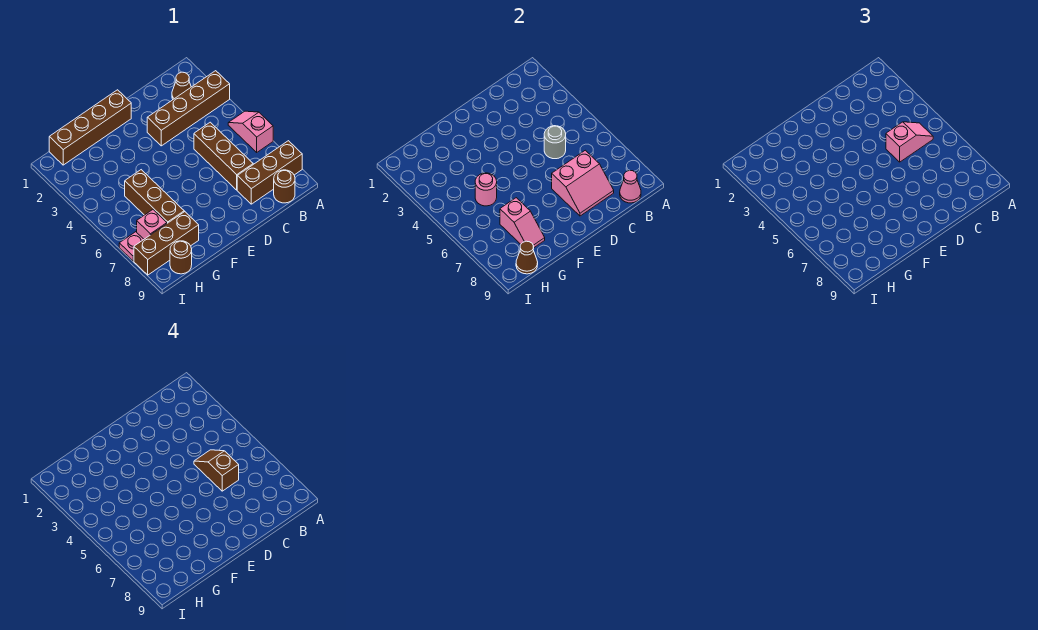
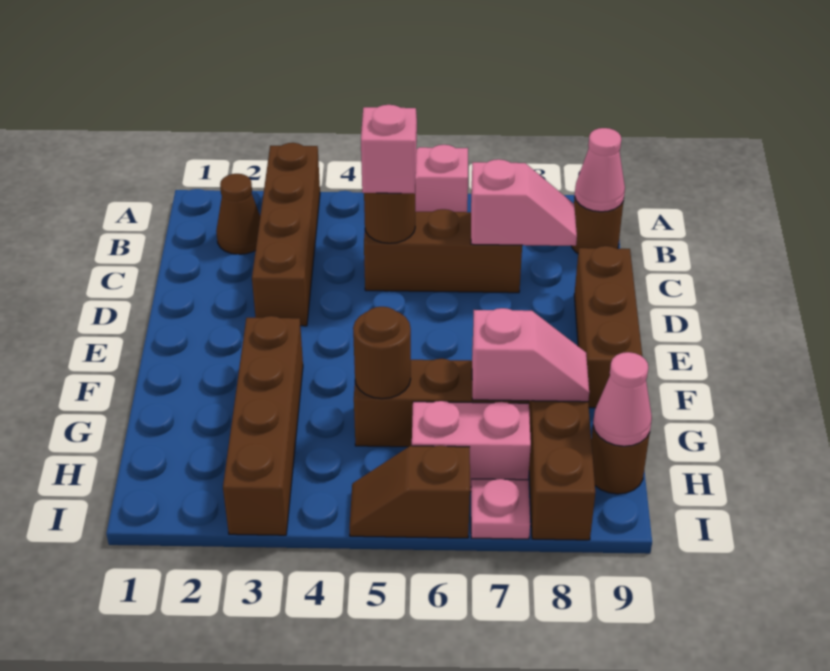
brown 1x3 brick [237,141,302,204] -> brown 1x3 brick moved to [574,246,642,408]
grey 1x1 round brick [544,126,566,159] -> brown 1x1 round brick [364,193,415,243]
brown 1x2 slope [194,450,239,491] -> brown 1x2 slope moved to [350,446,470,538]
pink 2x2 slope [552,150,614,216] -> pink 1x2 slope [471,159,577,246]
brown 1x4 brick [49,90,131,165] -> brown 1x4 brick moved to [223,316,303,535]
pink 1x1 round brick [475,173,497,206] -> brown 1x1 round brick [353,307,411,399]
pink 1x1 brick [137,210,167,239] -> pink 1x2 brick [412,401,531,492]
brown 1x1 cone [516,241,538,274] -> pink 1x1 cone [593,352,652,446]

